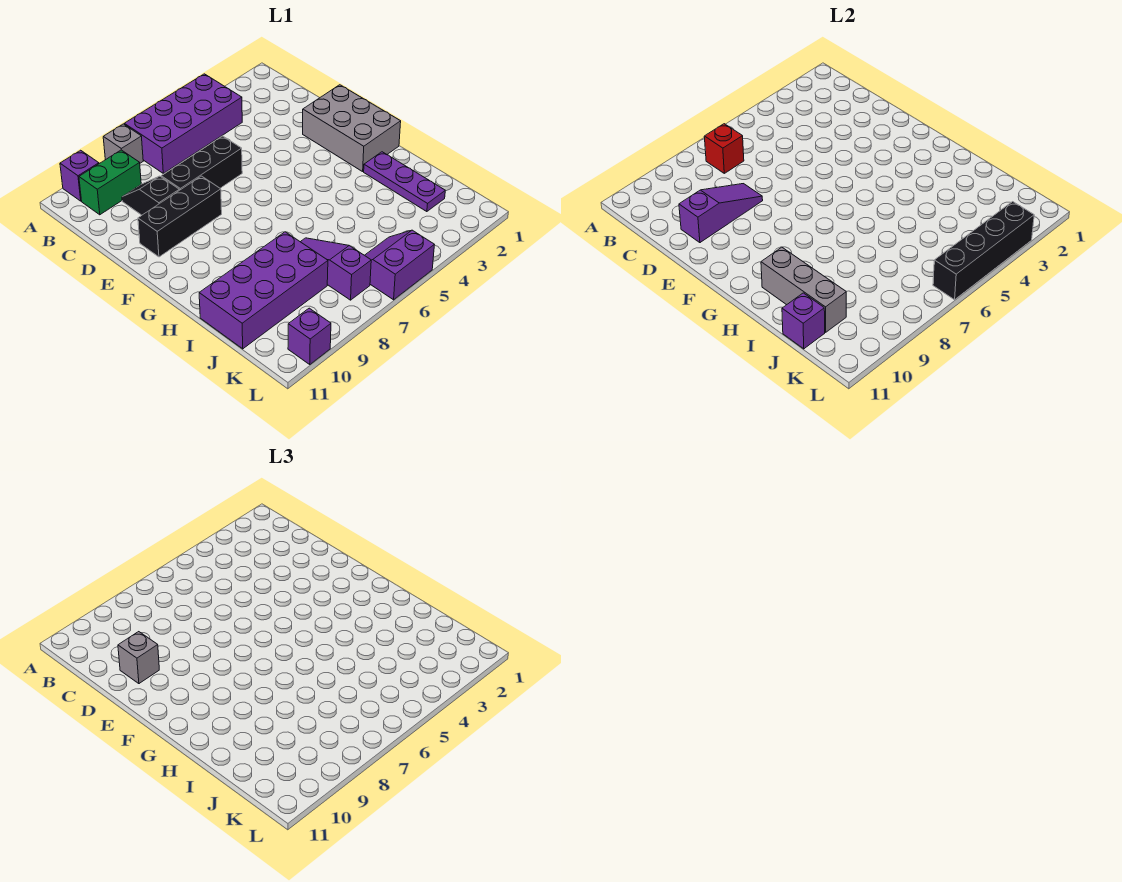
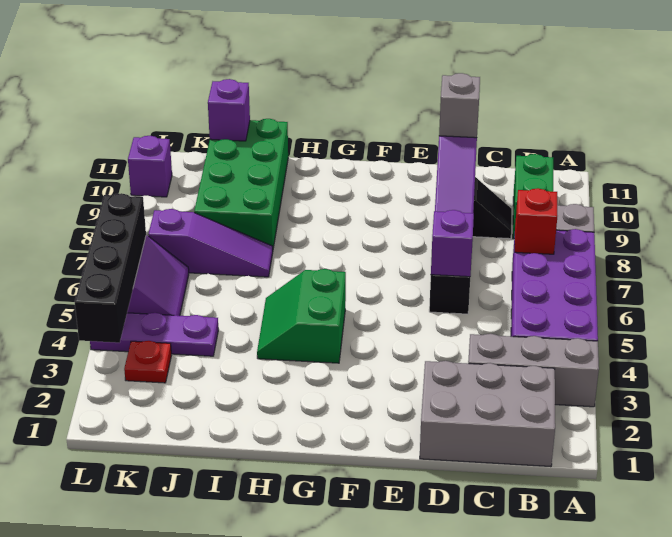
purple 1x1 brick [60,150,99,201] -> purple 1x1 brick moved to [431,210,474,277]
grey 2x3 brick [303,85,401,172] -> grey 2x3 brick moved to [420,361,555,467]
black 1x3 brick [138,176,222,257] -> none
none -> green 2x2 slope [257,269,346,363]
purple 1x3 plate [364,152,445,212] -> purple 1x3 plate moved to [90,313,218,356]
grey 1x3 brick [761,247,846,332] -> grey 1x3 brick moved to [468,334,599,407]
purple 2x4 brick [199,232,328,349] -> green 2x4 brick [194,119,288,248]
none -> red 1x1 plate [124,341,172,383]

